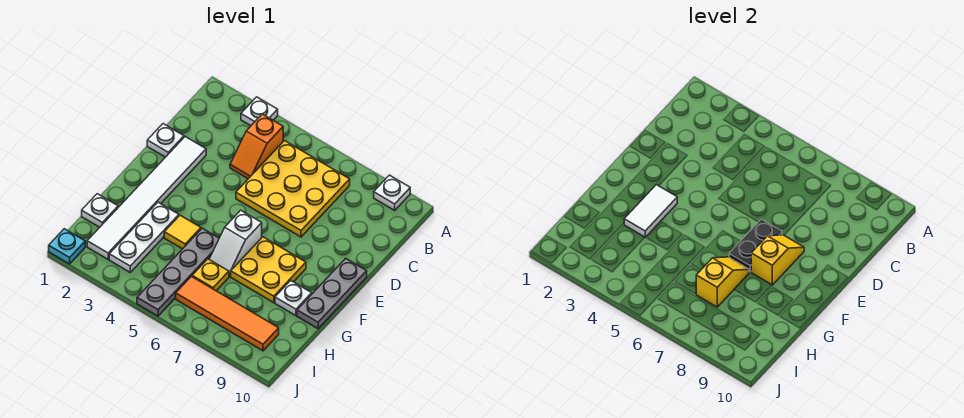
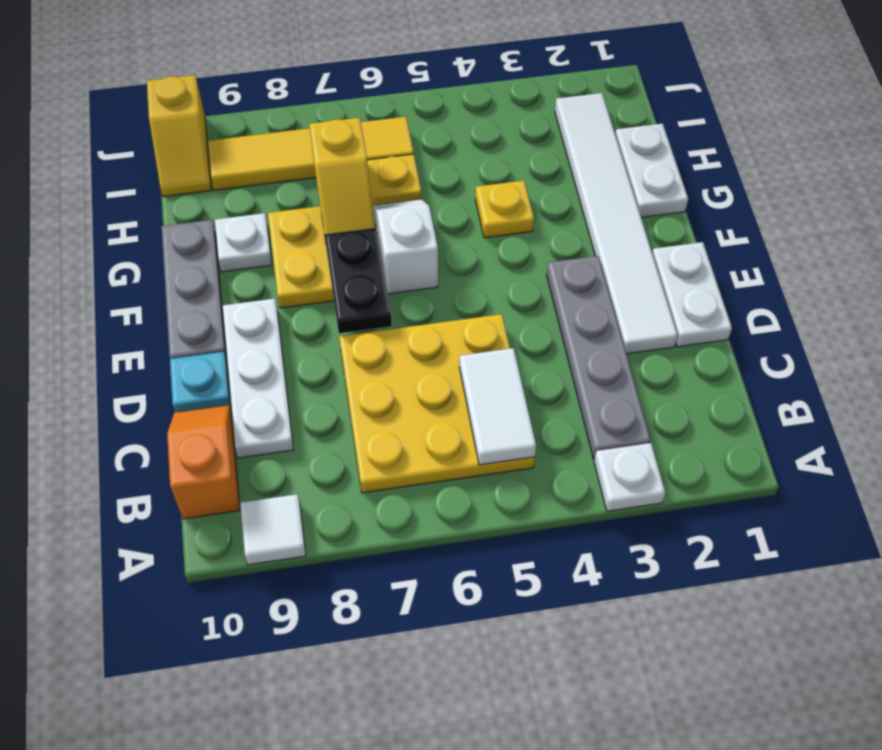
white 1x1 plate [374,175,410,210] -> white 1x1 tile [240,494,306,565]
orange 1x2 slope [230,114,283,179] -> orange 1x2 slope moved to [167,405,240,519]
white 1x1 plate [147,124,184,157] -> white 1x2 plate [652,242,732,347]
yellow 1x2 slope [751,235,804,285] -> yellow 1x2 slope moved to [147,75,212,197]
white 1x2 tile [624,185,677,237] -> white 1x2 tile moved to [459,348,536,465]
white 1x3 plate [109,202,179,272] -> white 1x3 plate moved to [223,299,294,458]
yellow 1x1 tile [164,215,201,249] -> yellow 1x1 plate [475,181,534,238]
grey 1x4 plate [137,228,219,316] -> grey 1x4 plate moved to [547,256,651,459]
white 1x1 plate [82,194,118,227] -> white 1x2 plate [615,124,688,217]
orange 1x4 tile [176,276,279,351] -> yellow 1x4 tile [208,117,414,190]
cyan 1x1 plate [49,229,85,264] -> cyan 1x1 plate moved to [170,352,231,412]

